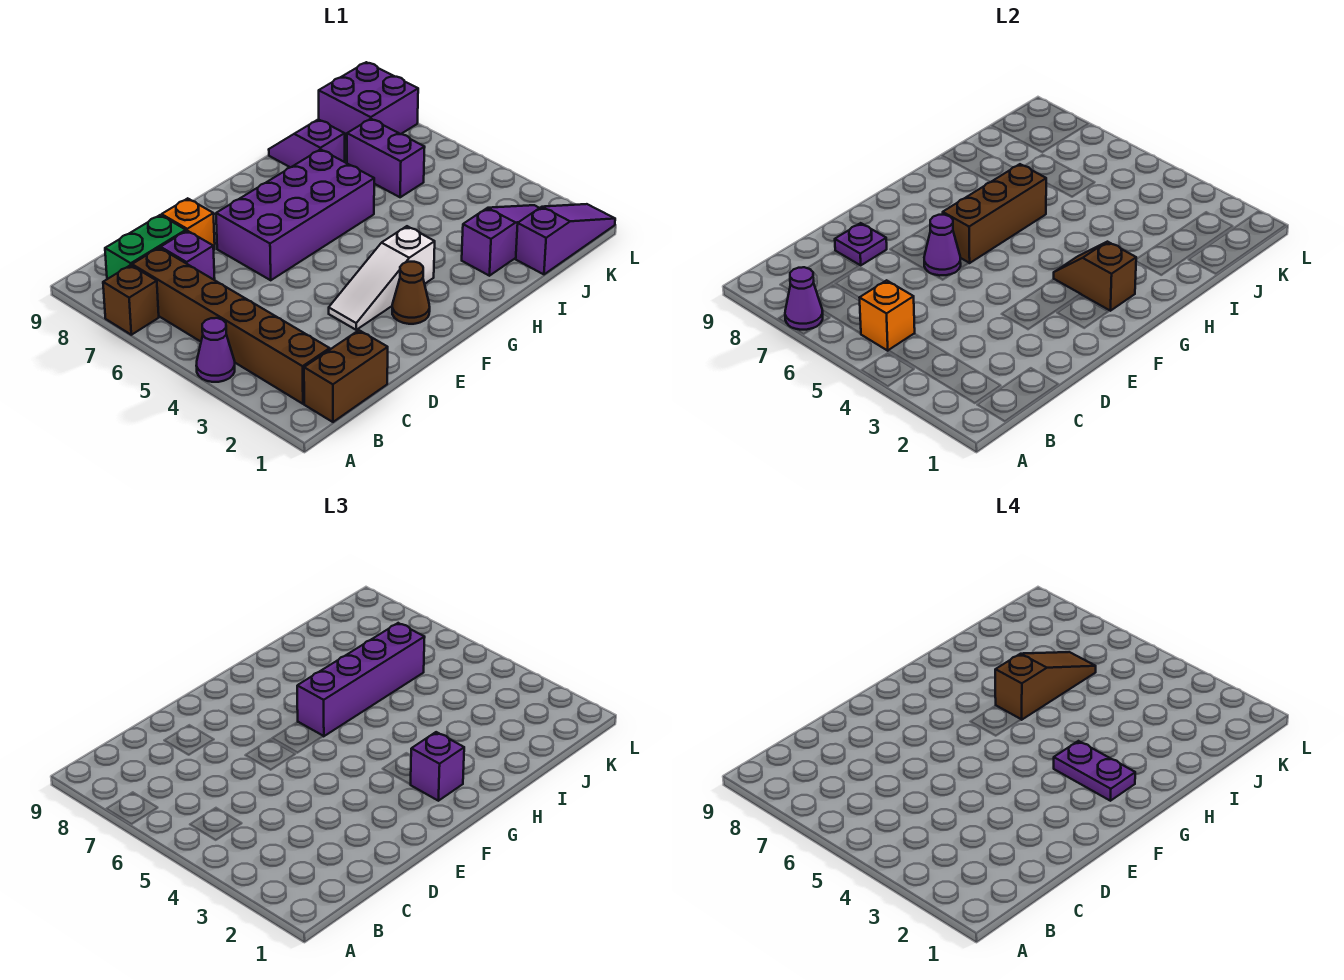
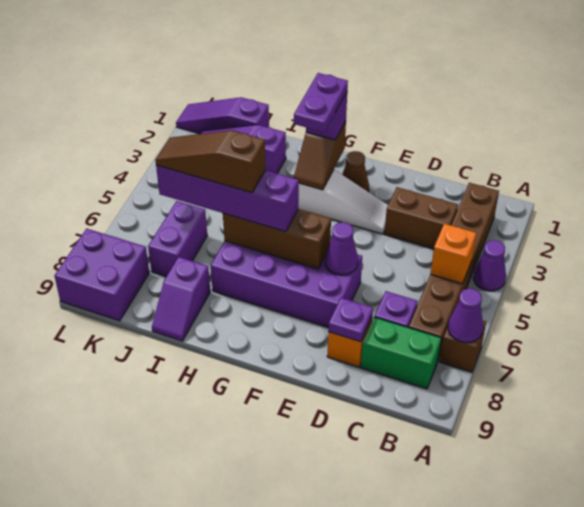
brown 1x2 brick [304,330,388,422] -> brown 1x2 brick moved to [384,187,458,249]

